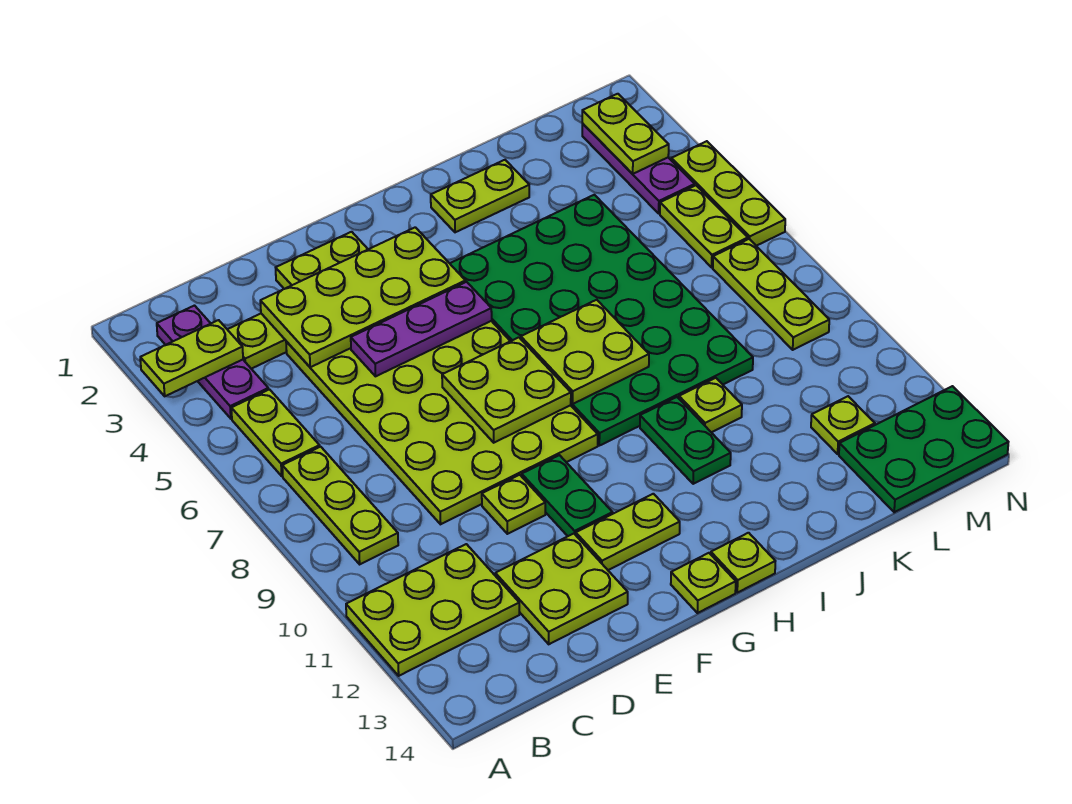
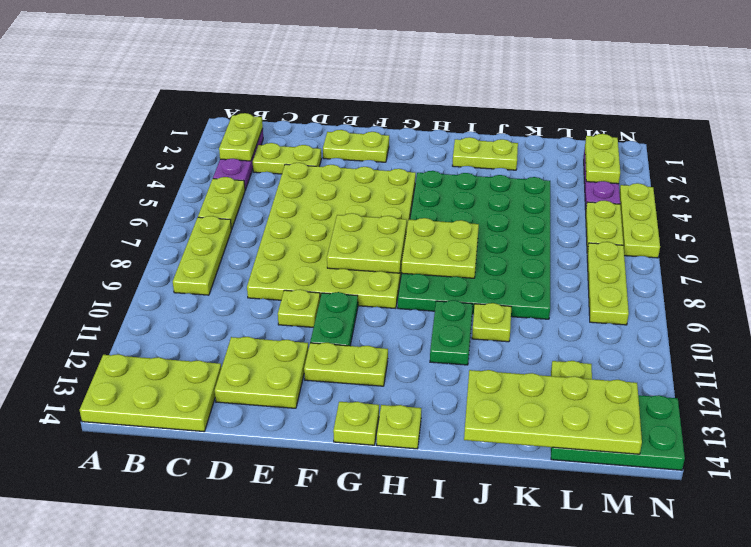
lime 1x2 plate [140,320,243,396] -> lime 1x2 plate turned to [219,113,263,161]
lime 2x3 plate [346,544,519,676] -> lime 2x3 plate moved to [80,354,221,431]
lime 2x4 plate [260,227,465,367] -> lime 2x4 plate moved to [464,370,642,454]
purple 1x3 plate [351,282,492,376] -> none

